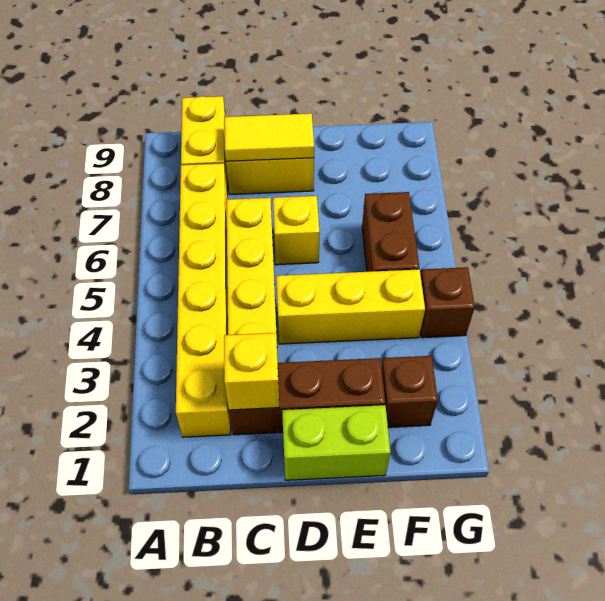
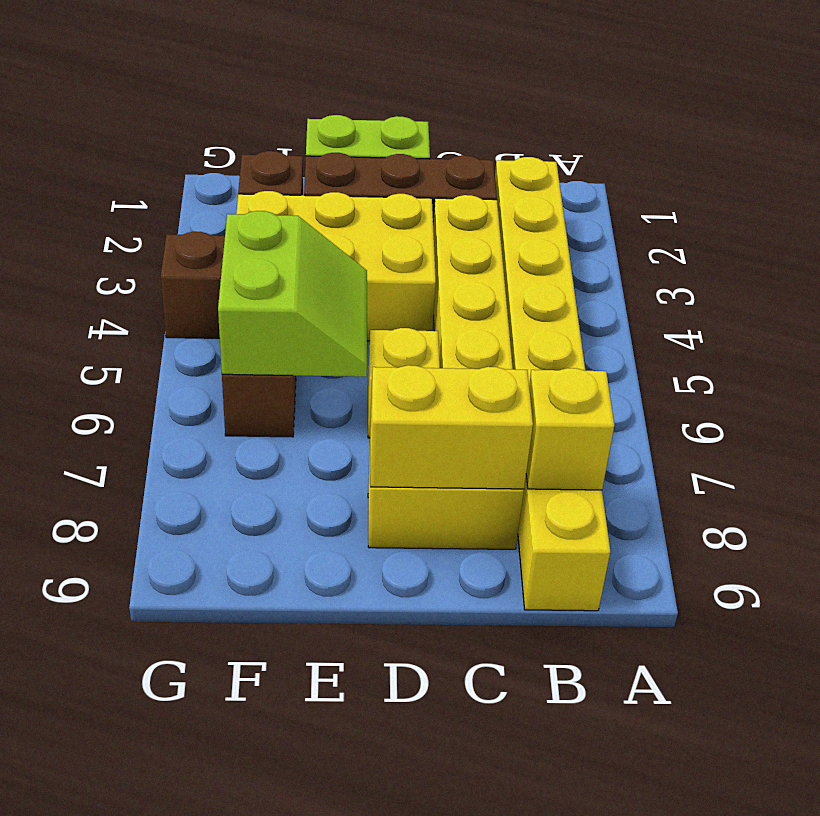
yellow 1x1 brick [224,333,279,410] -> yellow 1x1 brick moved to [526,368,614,490]
yellow 1x2 tile [224,113,314,161] -> yellow 1x2 brick [370,365,533,489]
yellow 1x3 brick [276,269,425,344] -> yellow 2x3 brick [236,191,436,341]
none -> lime 2x2 slope [218,211,367,377]

